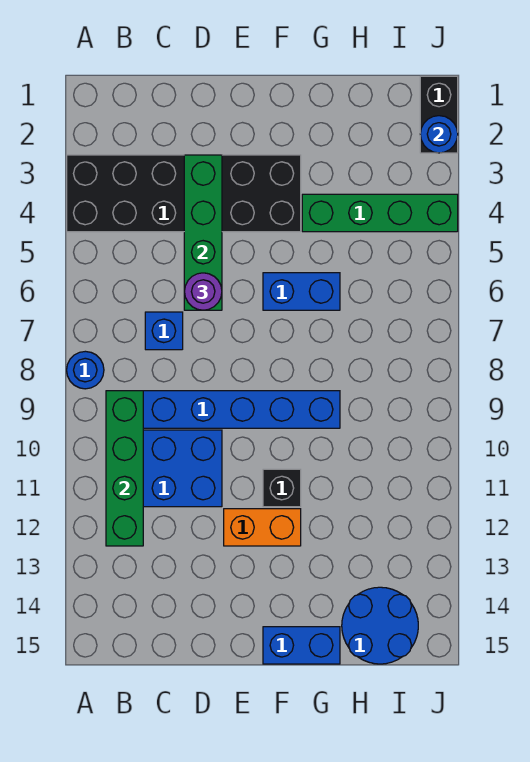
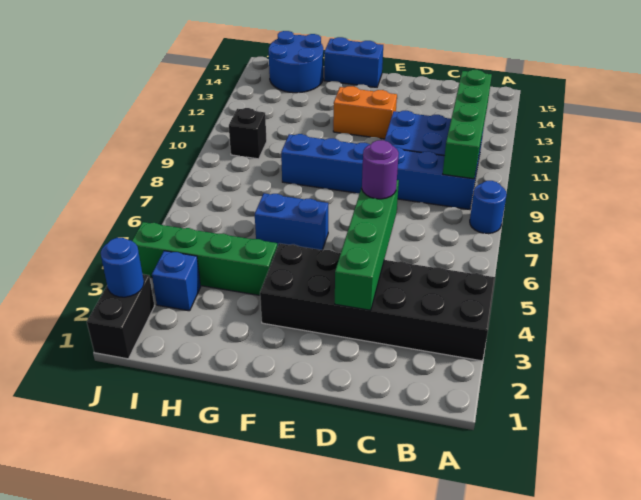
blue 1x1 brick [145,312,183,350] -> blue 1x1 brick moved to [152,251,201,311]
black 1x1 brick [263,469,301,507] -> black 1x1 brick moved to [229,108,267,159]

